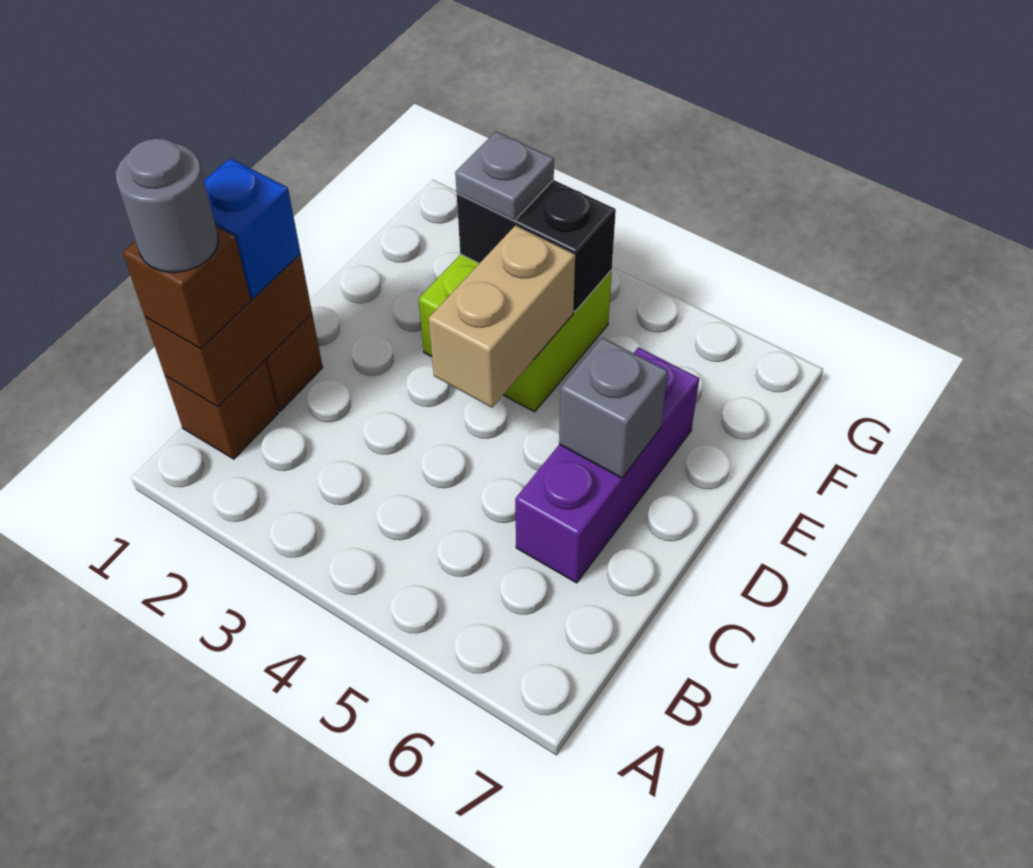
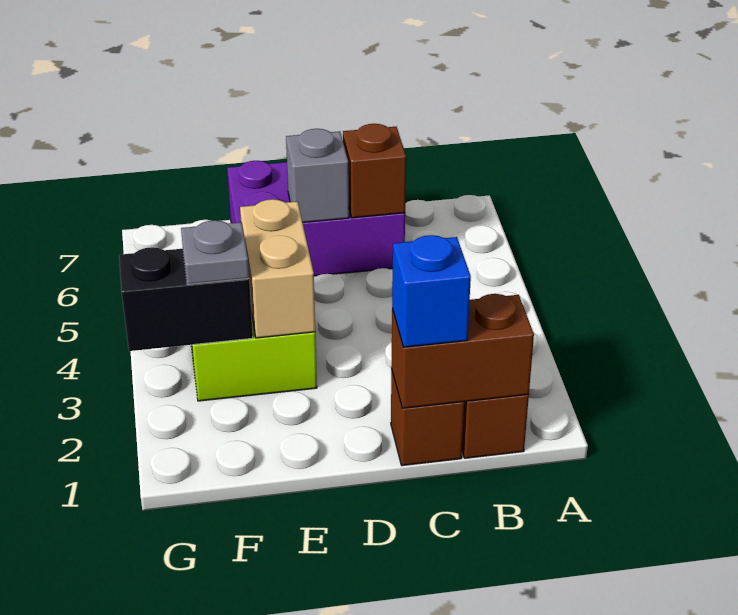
brown 1x1 brick [123,226,251,349] -> brown 1x1 brick moved to [343,124,406,218]
grey 1x1 round brick [116,138,218,273] -> none
purple 1x3 brick [515,347,699,583] -> purple 2x3 brick [227,161,405,276]
tan 1x2 brick [429,225,575,407] -> tan 1x2 brick turned to [240,199,315,338]
black 1x2 brick [457,180,616,311] -> black 1x2 brick turned to [119,247,253,351]

